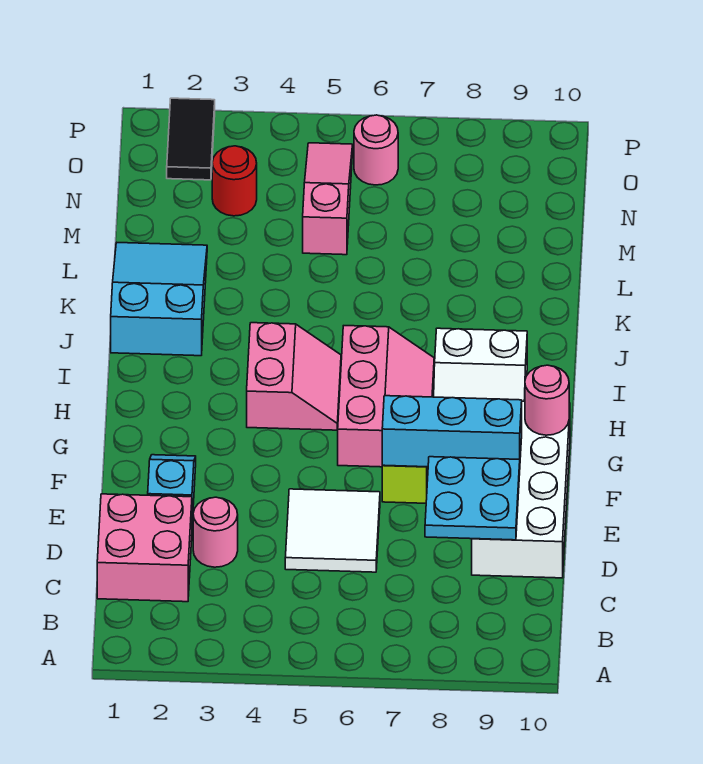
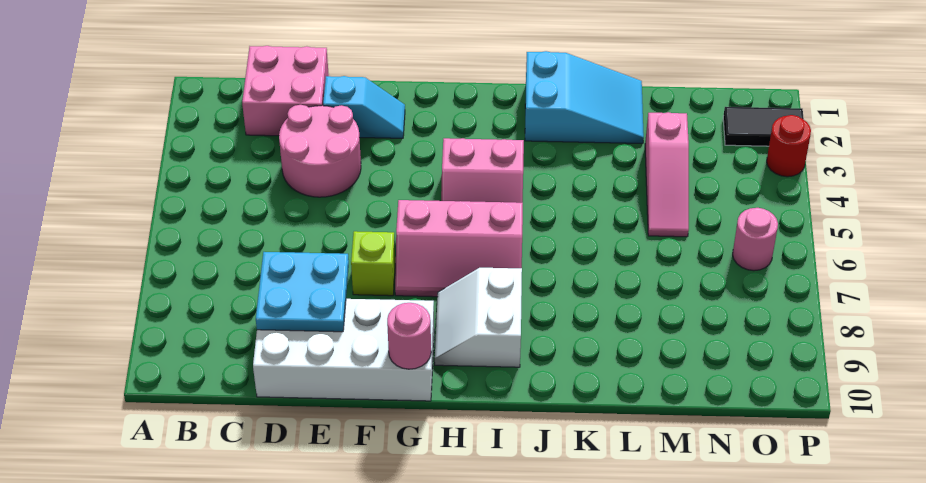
pink 1x1 round brick [193,497,238,567] -> pink 2x2 round brick [279,105,361,197]
white 2x2 tile [285,489,380,572] -> none
cyan 1x3 brick [382,396,522,467] -> none
pink 1x3 slope [303,143,353,255] -> pink 1x3 slope turned to [645,112,689,237]
red 1x1 round brick [212,146,257,216] -> red 1x1 round brick moved to [767,115,811,177]

